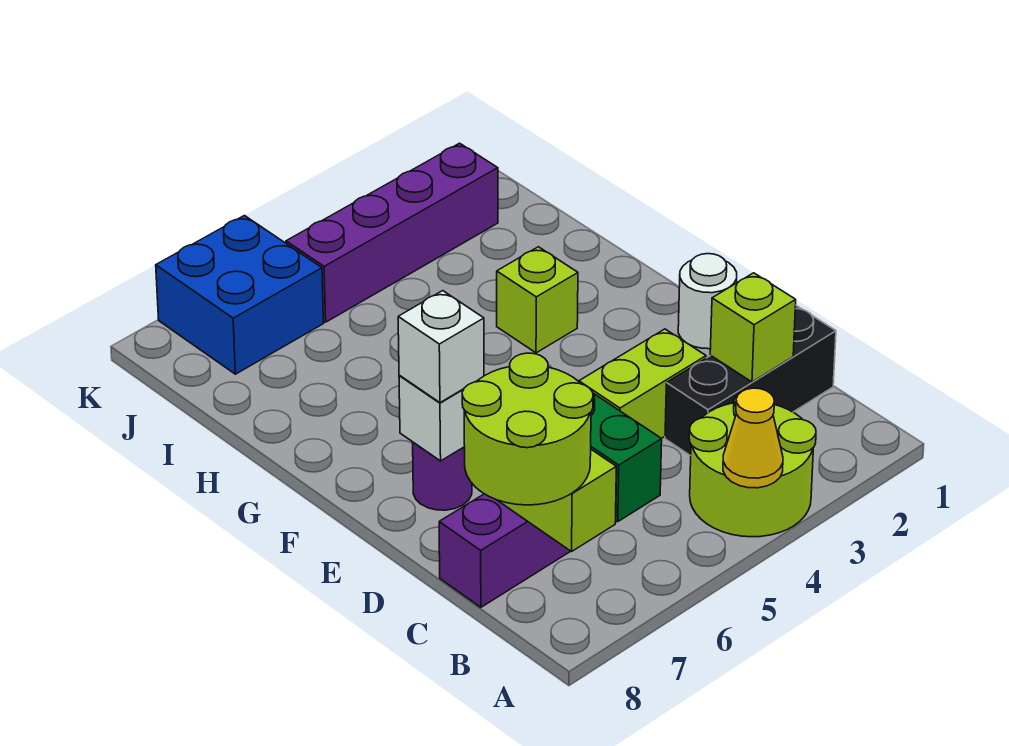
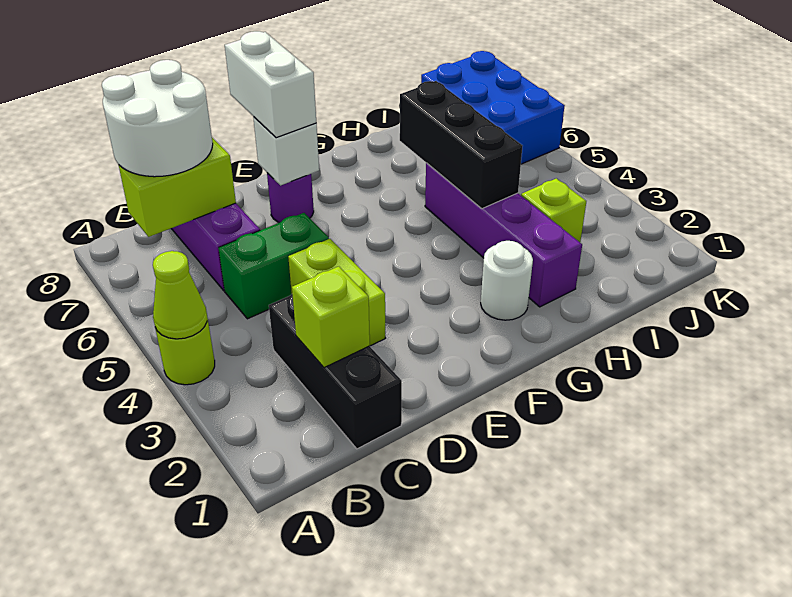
lime 2x2 round brick [689,393,816,537] -> lime 1x1 round brick [155,318,215,385]
yellow 1x1 cone [723,388,783,488] -> lime 1x1 cone [153,251,207,339]
lime 2x2 round brick [462,353,593,505] -> white 2x2 round brick [102,60,213,177]
white 1x1 round brick [678,254,737,349] -> white 1x1 round brick moved to [481,241,533,320]
white 1x1 brick [398,291,484,403] -> white 1x2 brick [225,31,316,138]
lime 1x1 brick [497,247,578,353] -> lime 1x1 brick moved to [521,178,586,242]
none -> black 1x3 brick [400,81,522,209]
purple 1x4 brick [286,143,498,322] -> purple 1x4 brick moved to [425,163,582,307]
blue 2x2 brick [156,216,324,374] -> blue 2x3 brick [421,51,565,164]

